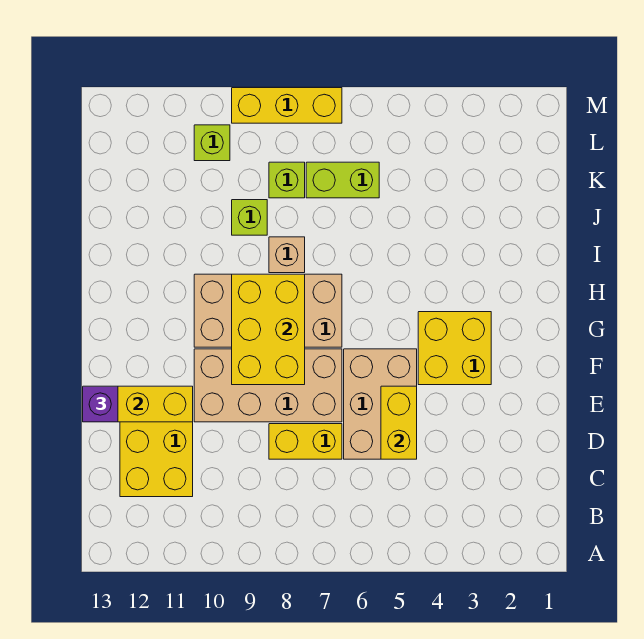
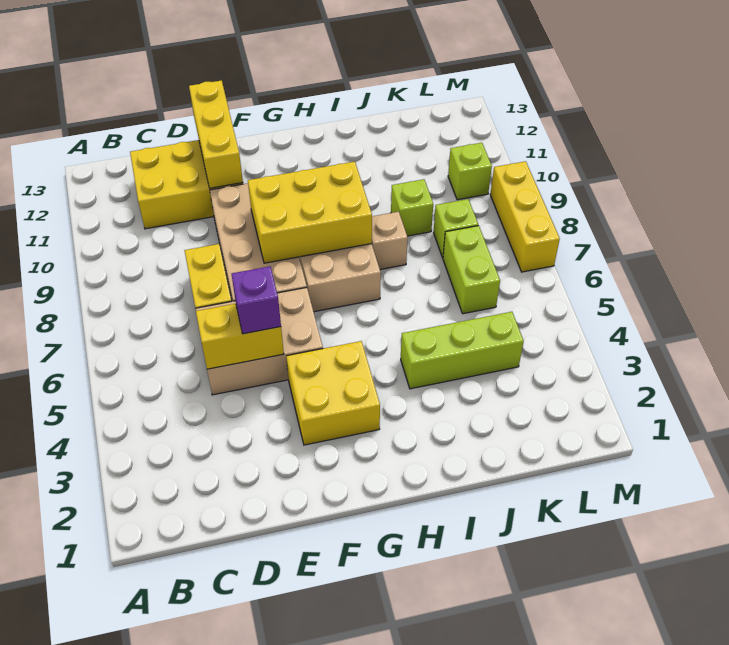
purple 1x1 brick [83,386,118,422] -> purple 1x1 brick moved to [232,266,281,334]
none -> lime 1x3 brick [401,312,524,389]

